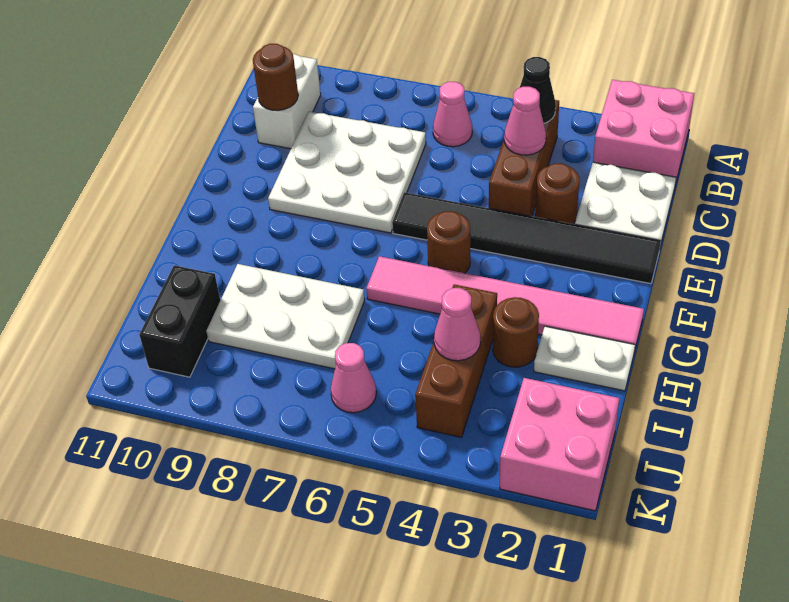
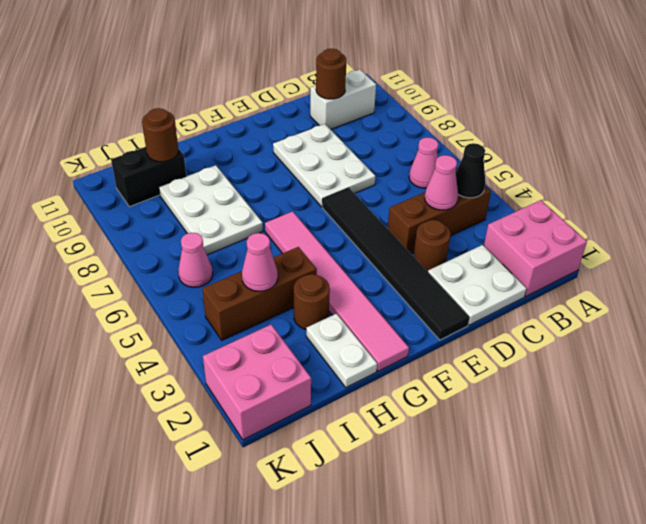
white 3x3 plate [268,112,426,233] -> white 2x3 plate [273,124,375,207]
brown 1x1 round brick [427,211,470,273] -> brown 1x1 round brick moved to [142,108,178,162]

